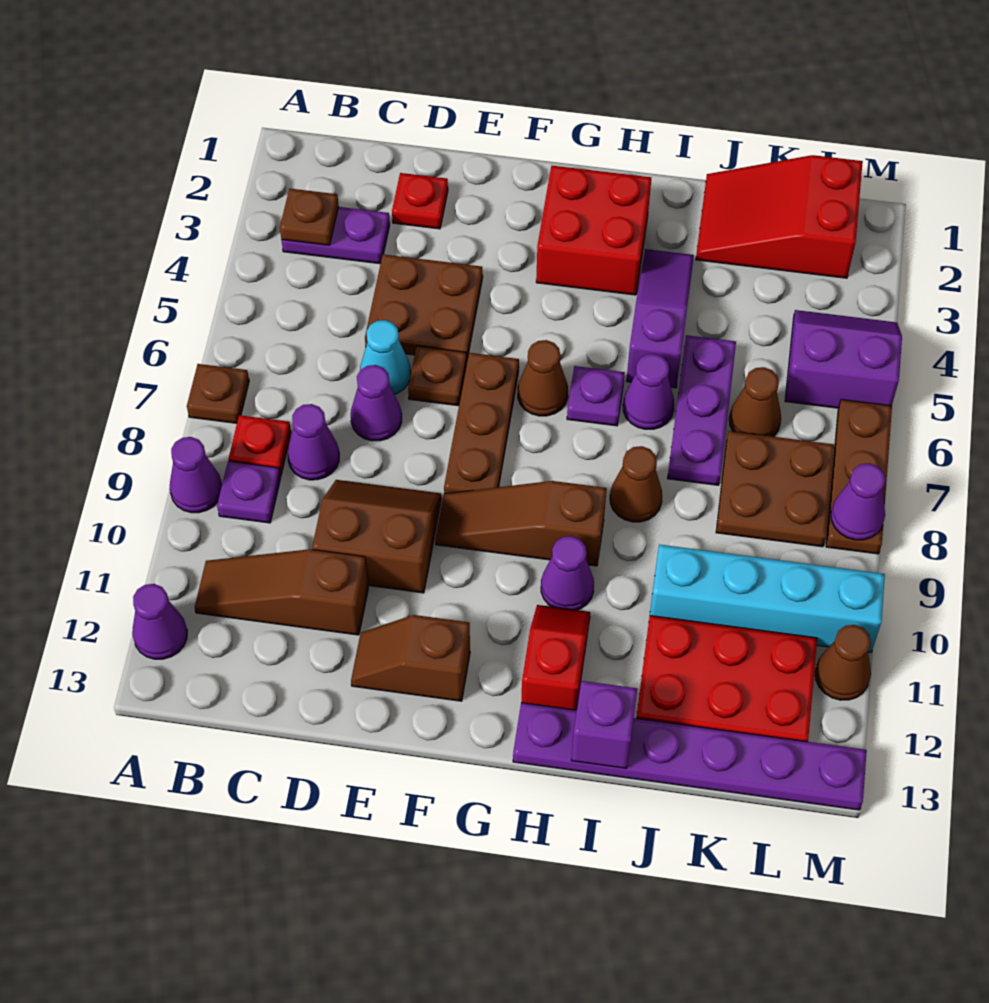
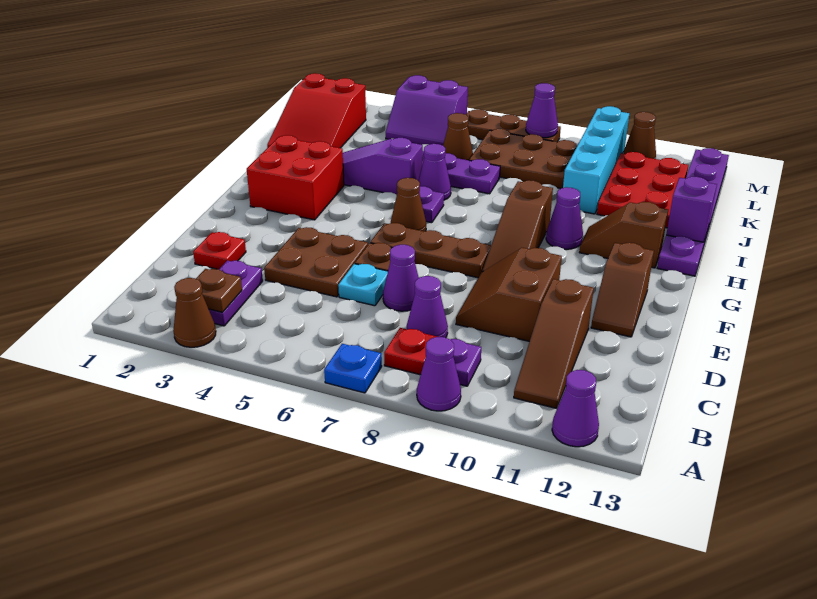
brown 1x1 plate [187,364,249,423] -> blue 1x1 plate [324,344,382,393]
cyan 1x1 cone [360,320,411,394] -> cyan 1x1 plate [338,264,388,306]
red 1x2 slope [521,605,590,710] -> brown 1x2 slope [579,202,668,268]
brown 1x1 cone [610,446,662,522] -> brown 1x1 cone moved to [173,278,216,347]
brown 2x2 plate [716,431,834,547] -> brown 2x3 plate [469,129,577,189]
purple 2x2 slope [785,310,902,408] -> purple 2x2 slope turned to [386,75,468,145]

